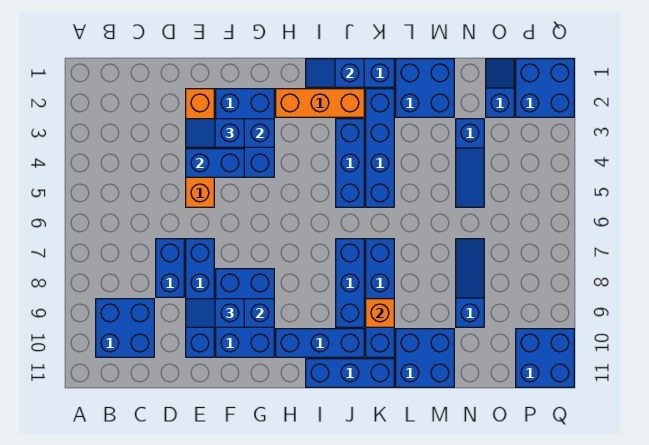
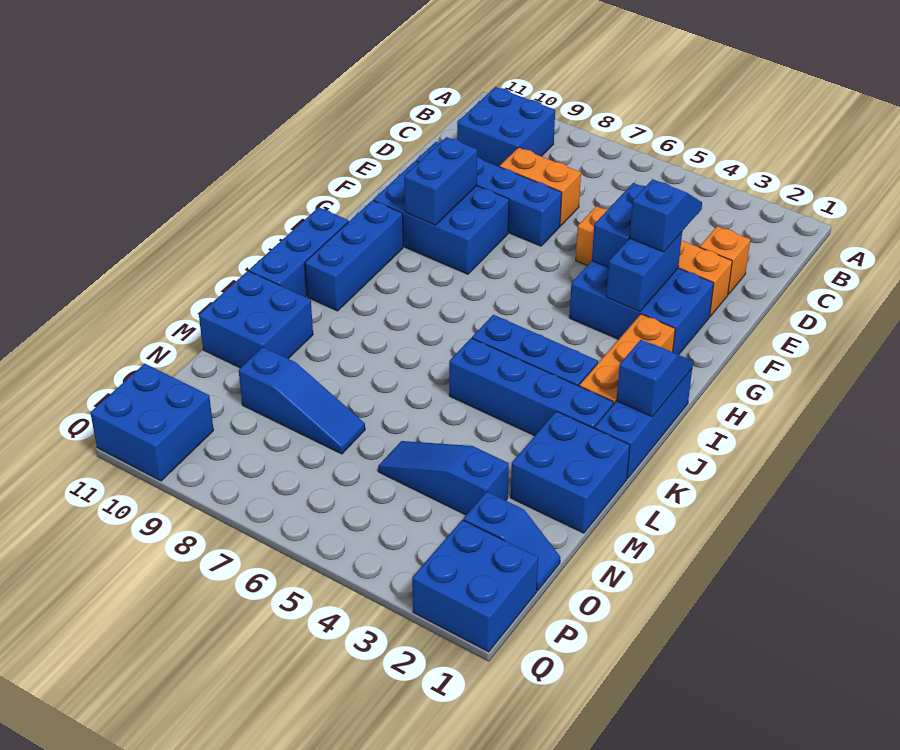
blue 1x2 brick [156,239,184,297] -> orange 1x2 brick [500,148,581,226]
blue 1x2 slope [186,299,244,327] -> none
blue 1x3 brick [336,239,364,327] -> none
blue 1x4 brick [366,239,394,357] -> none
orange 1x1 brick [366,299,394,327] -> orange 1x1 brick moved to [700,226,750,294]

